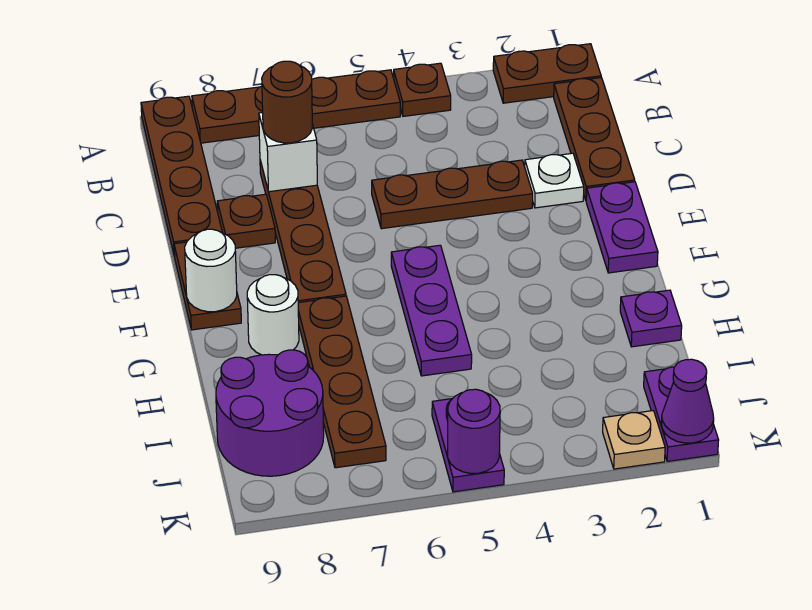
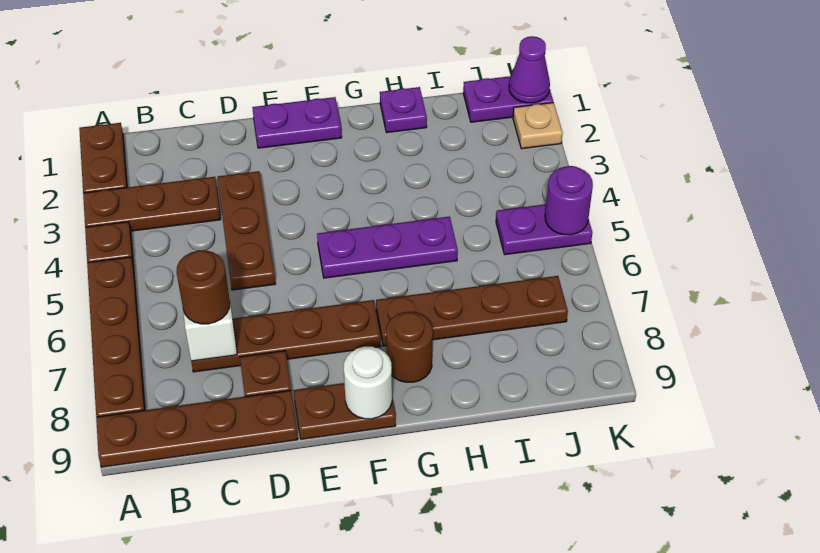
brown 1x3 plate [554,78,635,200] -> brown 1x3 plate moved to [83,177,221,231]
white 1x1 plate [525,153,584,208] -> none
white 1x1 round brick [247,275,299,355] -> brown 1x1 round brick [386,312,433,382]
purple 2x2 round brick [216,350,324,476] -> none

